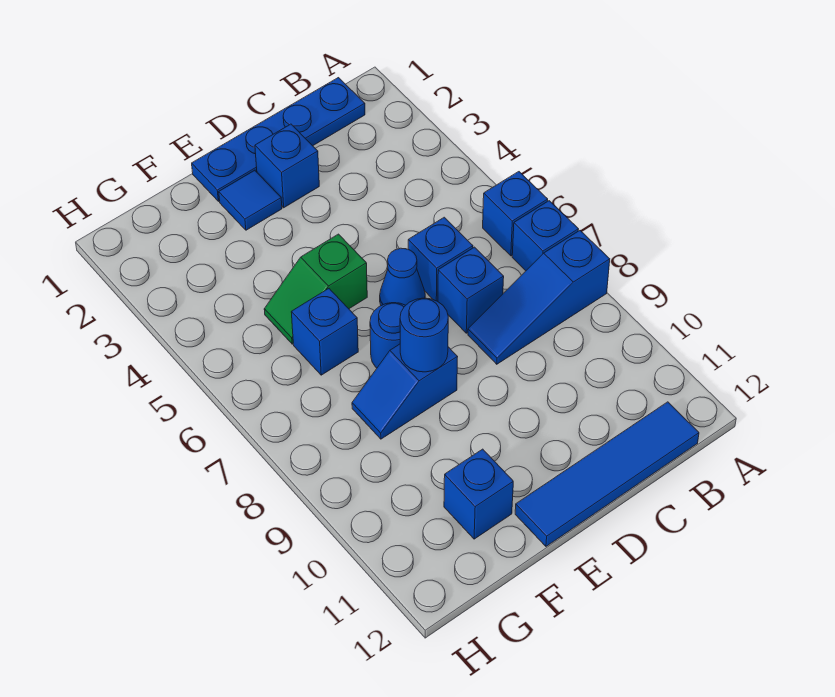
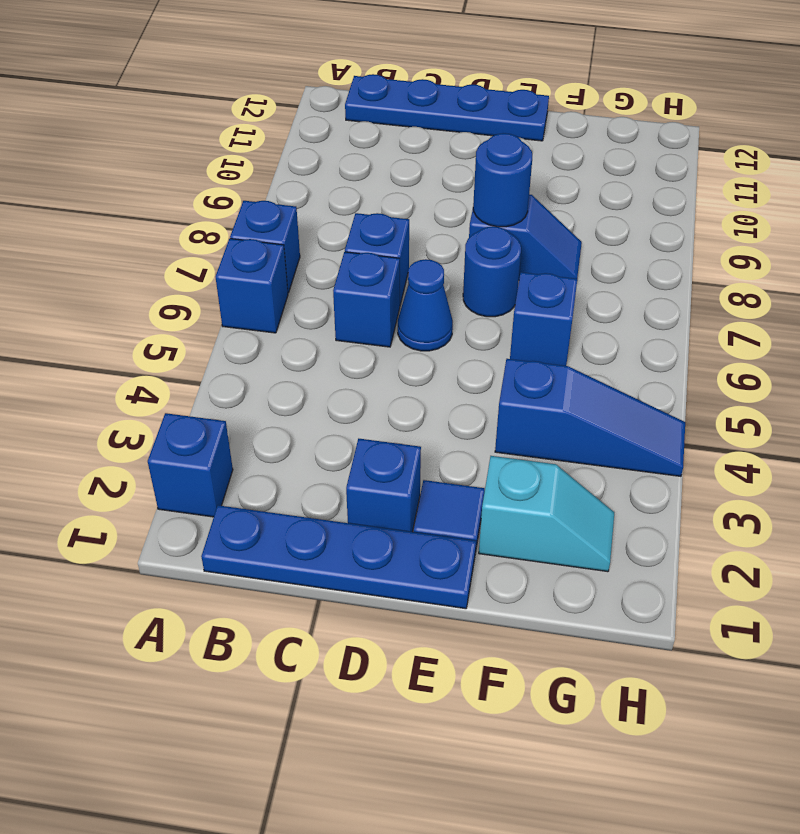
blue 1x3 slope [468,231,610,364] -> blue 1x3 slope moved to [495,359,685,476]
blue 1x4 tile [515,402,699,546] -> blue 1x4 plate [345,74,549,141]
green 1x2 slope [264,234,367,344] -> none
none -> cyan 1x2 slope [479,456,614,572]
blue 1x1 brick [444,449,513,539] -> blue 1x1 brick moved to [148,413,233,517]

